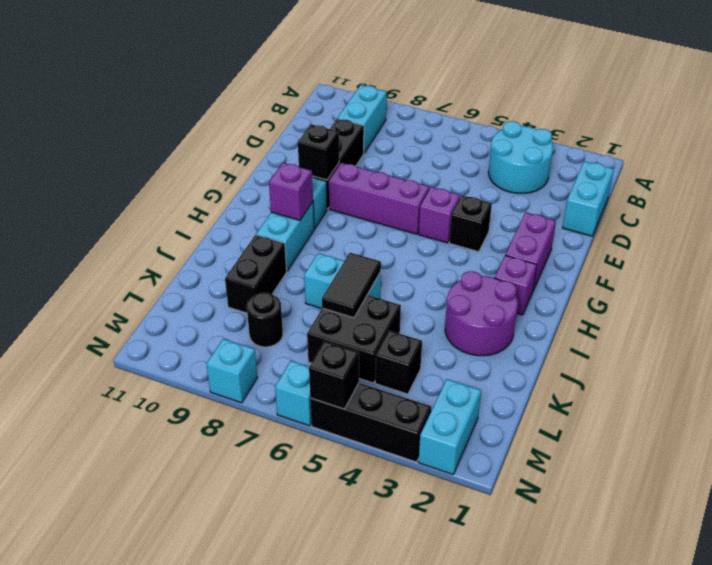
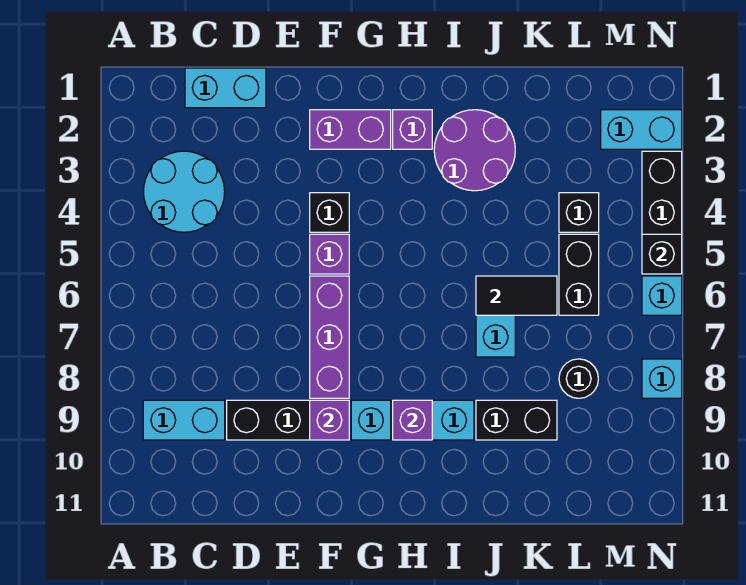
black 1x1 brick [298,124,339,180] -> purple 1x1 brick [310,400,349,440]
black 2x2 brick [307,295,401,383] -> black 1x2 brick [559,234,599,315]

